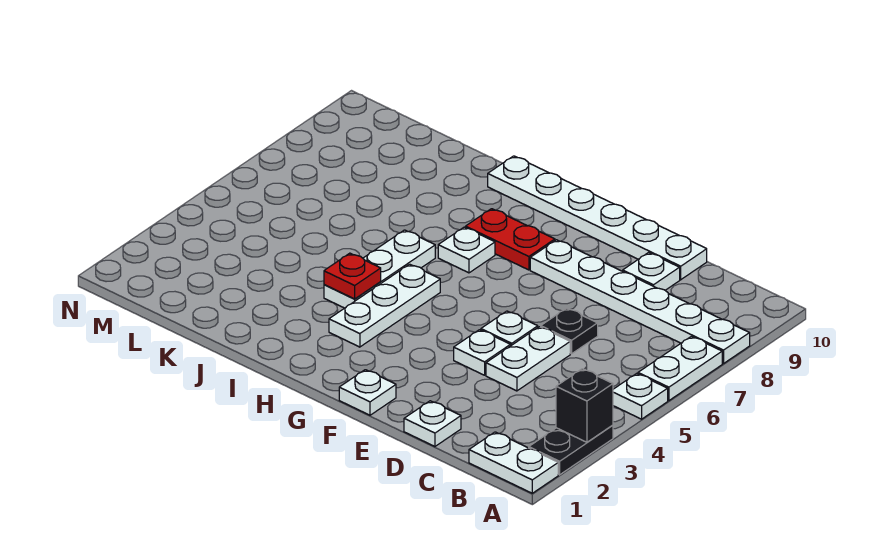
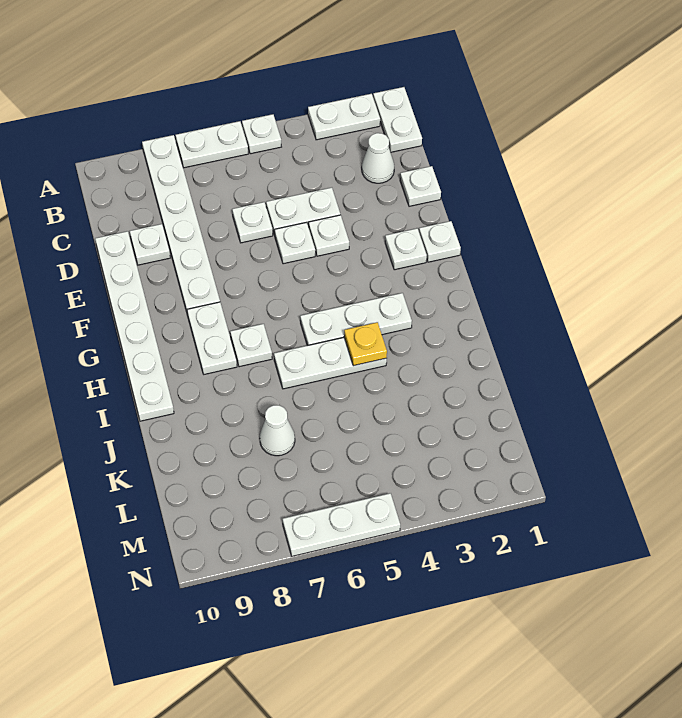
black 1x2 plate [529,425,613,475] -> white 1x2 plate [308,94,380,140]
black 1x1 brick [556,369,613,442] -> none
none -> white 1x1 cone [362,133,394,183]
black 1x1 plate [541,308,598,354] -> white 1x1 plate [232,202,273,243]
none -> white 1x1 plate [385,228,427,270]
red 1x2 plate [466,209,555,270] -> white 1x2 plate [187,302,237,374]
red 1x1 plate [324,253,381,299] -> yellow 1x1 plate [344,322,387,366]
none -> white 1x1 cone [260,405,295,456]
none -> white 1x3 plate [283,493,400,556]

